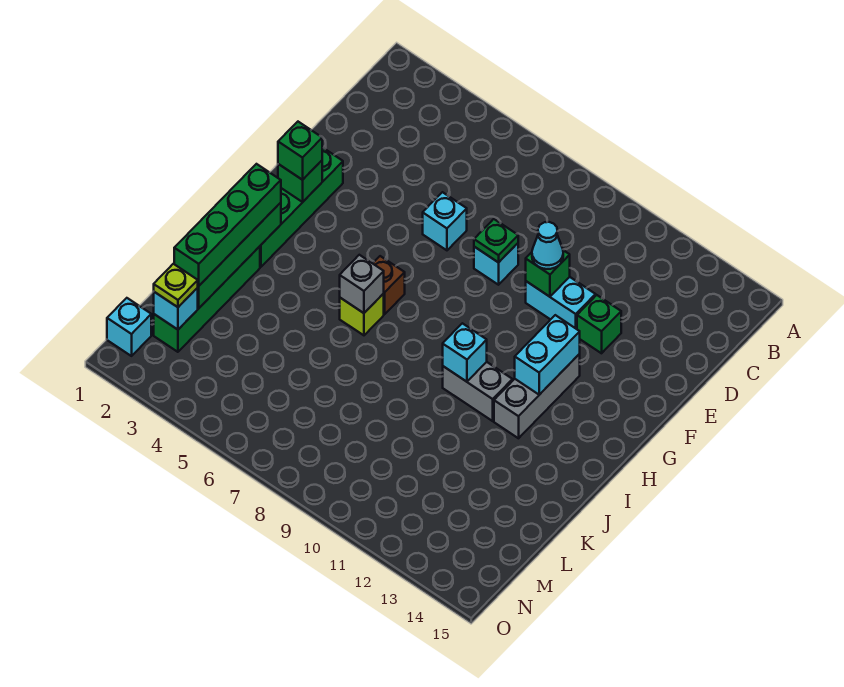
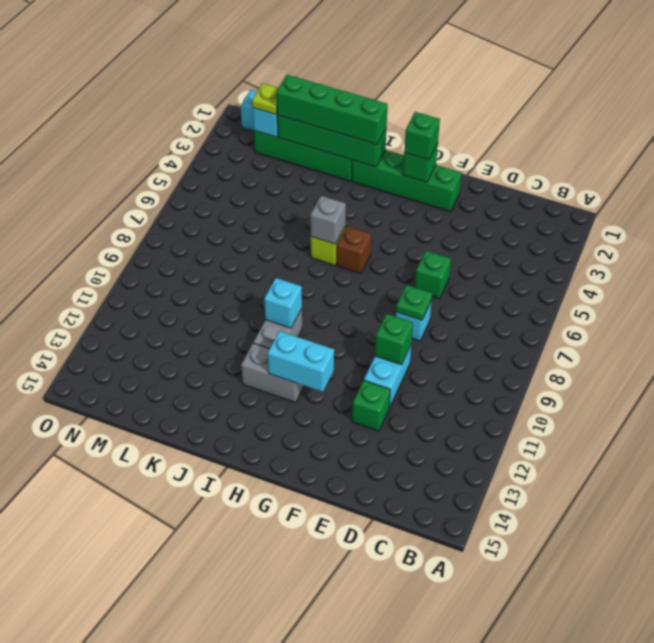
cyan 1x1 brick [423,192,467,250] -> green 1x1 brick [415,251,451,299]
cyan 1x1 cone [532,222,563,269] -> none
grey 1x3 brick [494,354,580,438] -> grey 1x2 brick [241,343,304,403]

